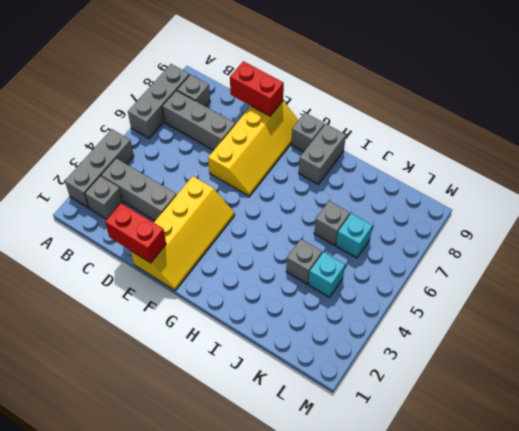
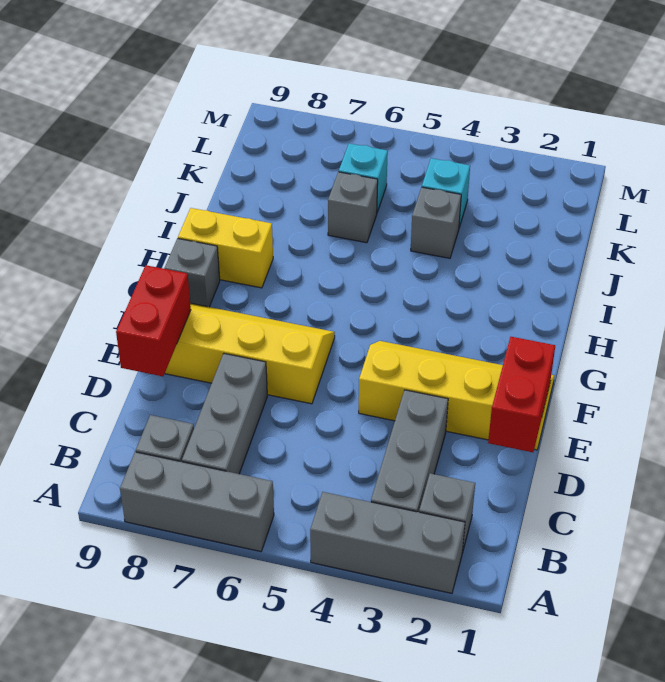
grey 1x2 brick [299,124,346,184] -> yellow 1x2 brick [178,208,273,288]

